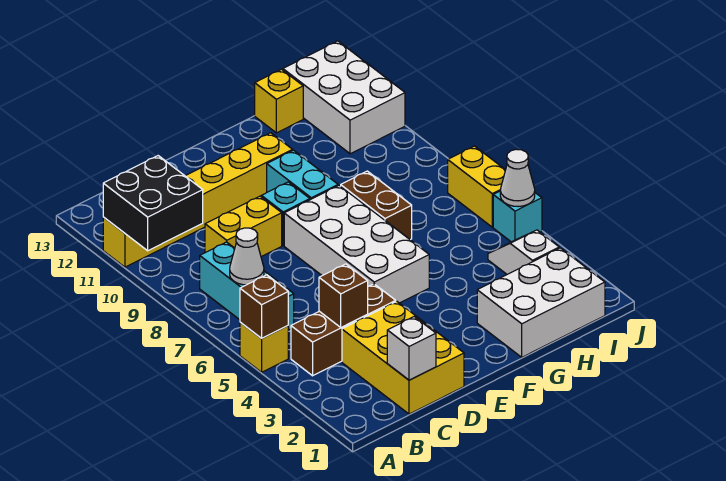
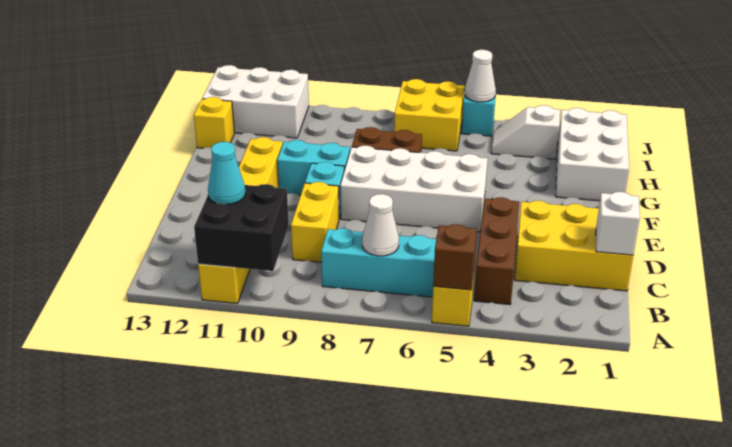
none -> cyan 1x1 cone [208,142,245,205]
brown 1x1 brick [319,264,368,328] -> none
yellow 1x2 brick [448,146,505,227] -> yellow 2x2 brick [394,79,464,151]

